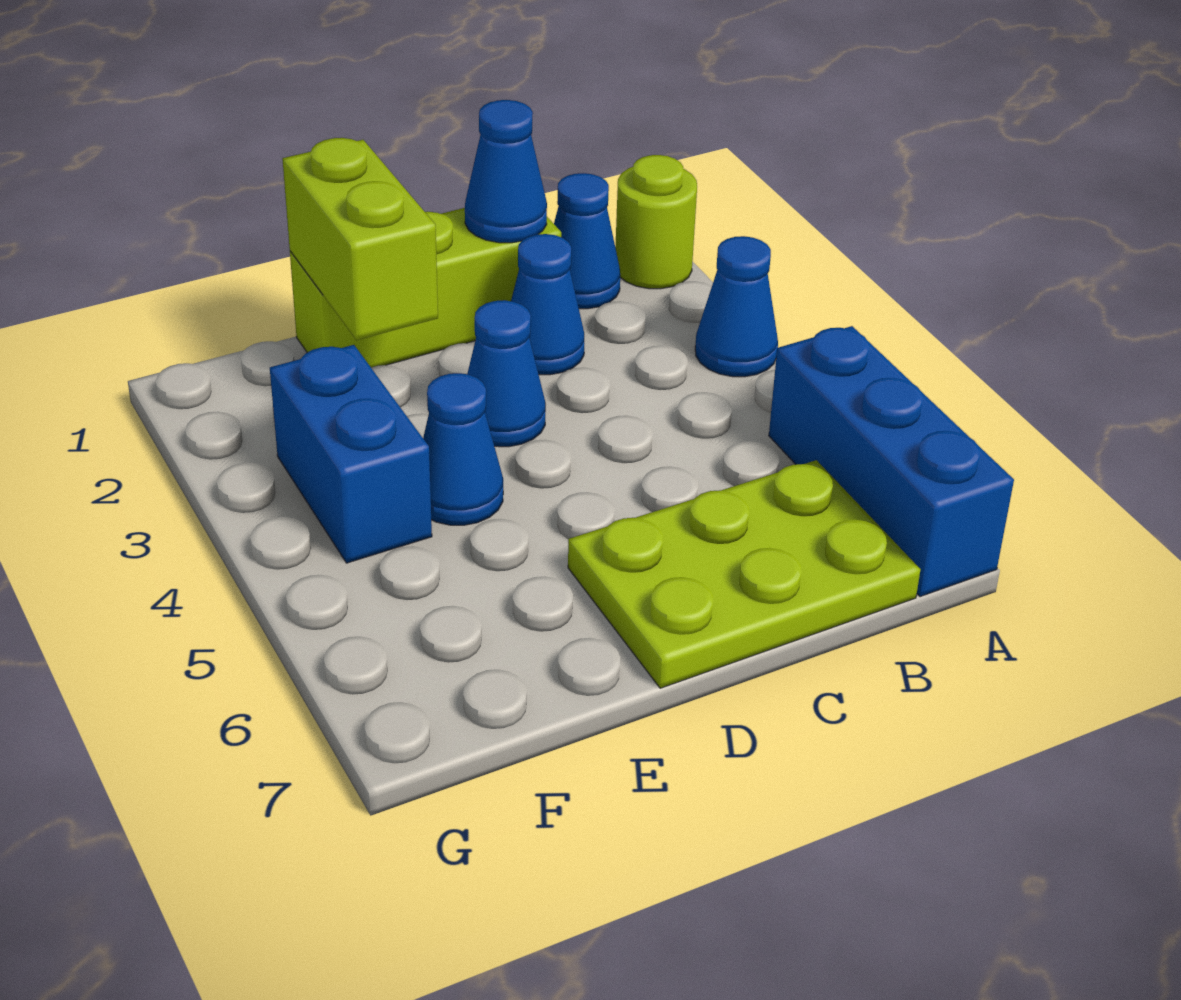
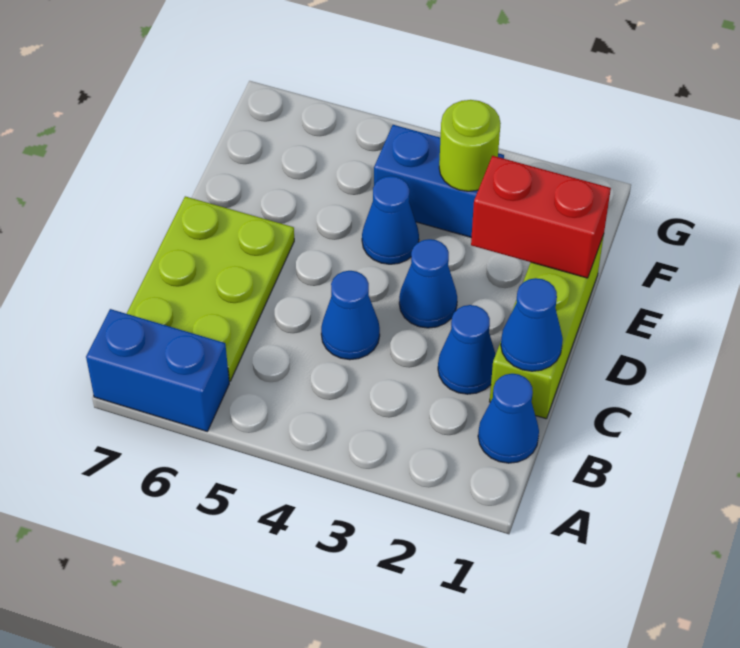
lime 1x1 round brick [615,155,697,289] -> lime 1x1 round brick moved to [439,100,501,191]
blue 1x1 cone [695,236,778,377] -> blue 1x1 cone moved to [321,271,380,360]
blue 1x3 brick [769,326,1014,597] -> blue 1x2 brick [86,309,229,431]
lime 1x2 brick [282,138,438,340] -> red 1x2 brick [471,156,611,278]

